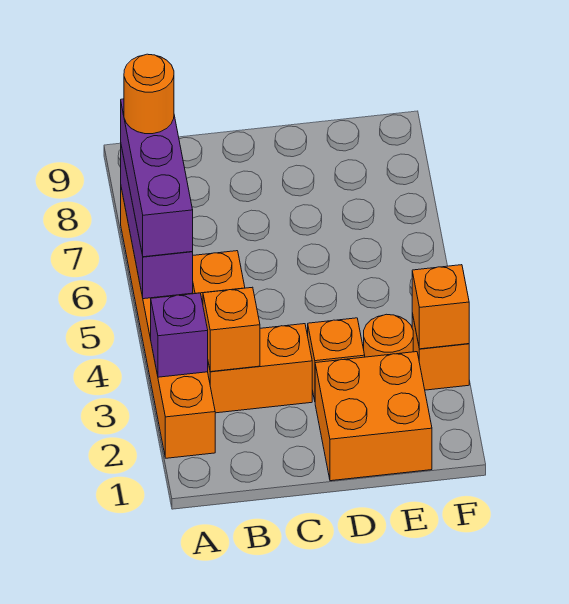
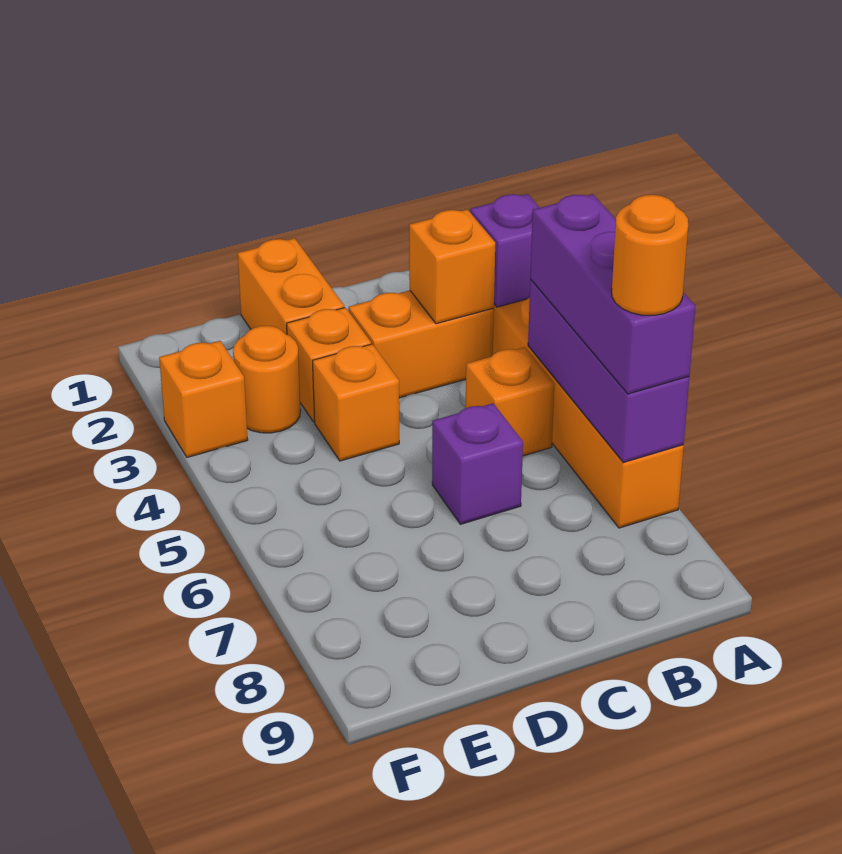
none -> purple 1x1 brick [432,403,523,524]
orange 2x2 brick [315,352,432,481] -> orange 1x2 brick [238,238,344,334]
orange 1x1 brick [412,265,469,349] -> orange 1x1 brick moved to [313,344,399,461]

